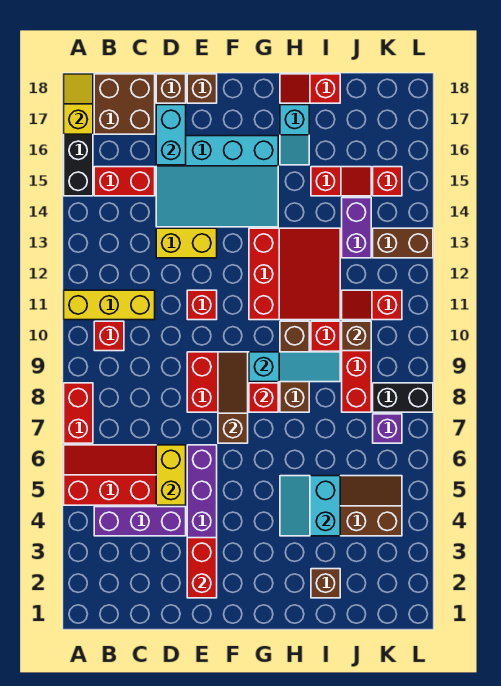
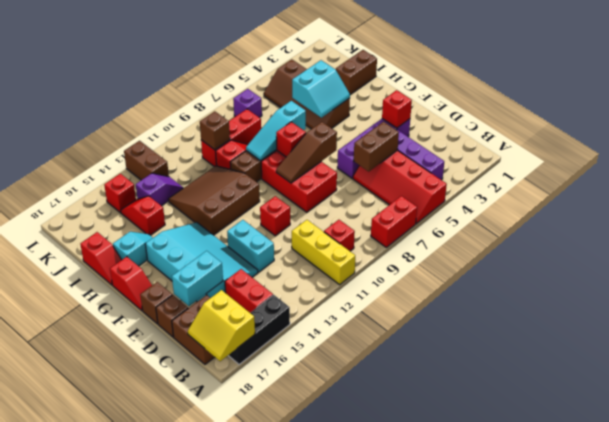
yellow 1x2 slope [64,74,93,134] -> yellow 2x2 slope [188,290,255,361]
yellow 1x2 brick [156,445,186,505] -> brown 1x2 brick [354,122,399,171]
yellow 1x2 brick [156,228,217,258] -> cyan 1x2 brick [227,220,274,272]
red 1x2 brick [187,538,217,598] -> red 1x1 brick [382,90,412,128]
cyan 1x3 slope [249,352,340,382] -> cyan 1x3 slope turned to [246,101,306,161]
red 3x3 slope [249,228,340,320] -> brown 3x3 slope [168,166,260,235]
brown 1x1 brick [311,569,340,598] -> brown 1x2 brick [336,50,377,95]
red 1x2 slope [342,290,402,320] -> red 1x2 slope moved to [110,257,152,311]
purple 1x2 brick [342,198,371,258] -> purple 1x2 slope [136,173,183,206]
black 1x2 brick [373,383,433,412] -> none

